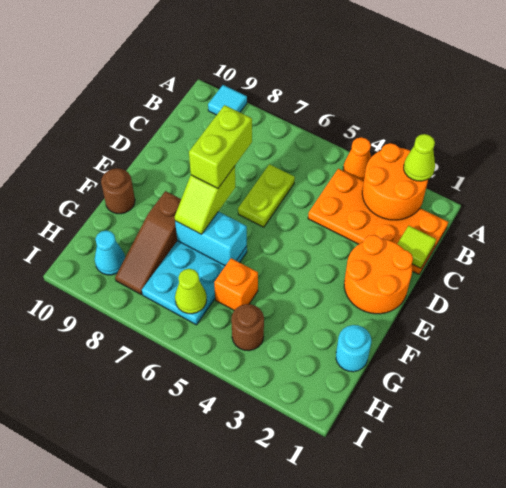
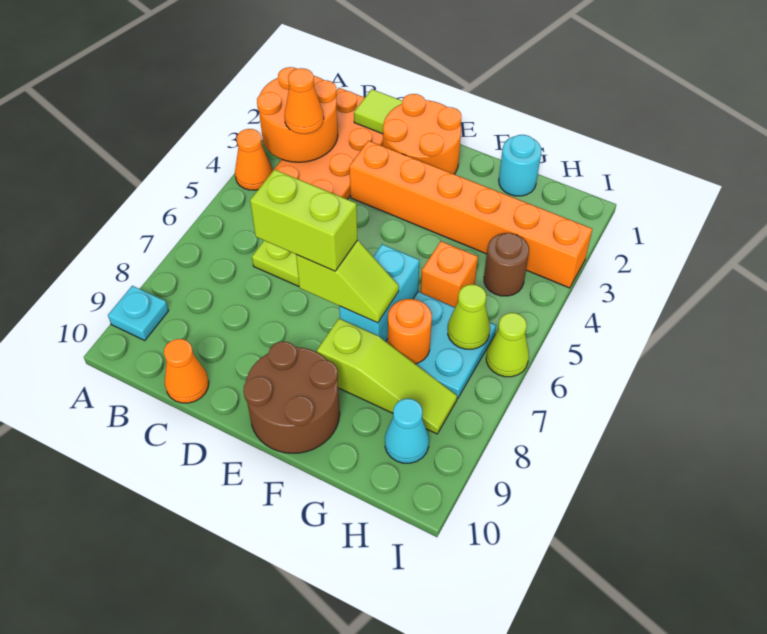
lime 1x1 cone [404,134,435,181] -> lime 1x1 cone moved to [486,313,529,377]
cyan 1x1 tile [208,85,247,115] -> cyan 1x1 plate [108,286,169,341]
none -> orange 1x1 cone [284,68,324,134]
none -> orange 1x1 cone [164,339,209,403]
none -> orange 1x6 brick [349,141,592,288]
brown 1x3 slope [115,191,181,294] -> lime 1x3 slope [317,319,457,434]
brown 1x1 round brick [101,168,135,214] -> brown 2x2 round brick [243,341,340,453]
none -> orange 1x1 round brick [388,299,432,364]

